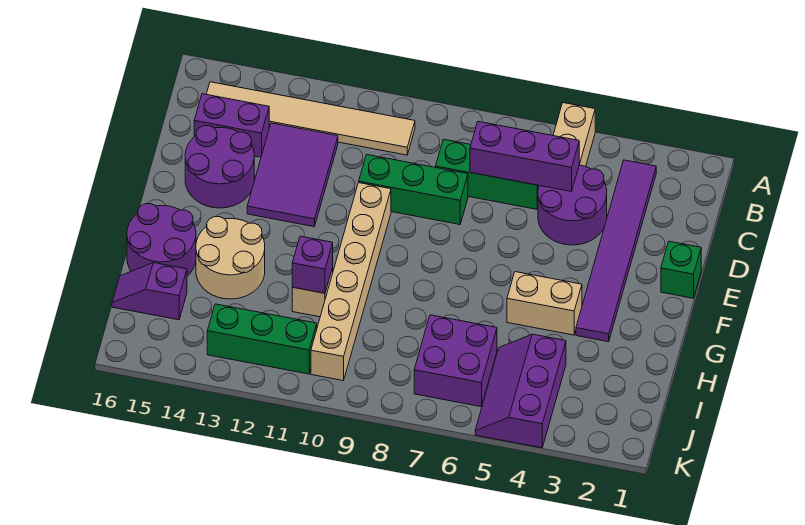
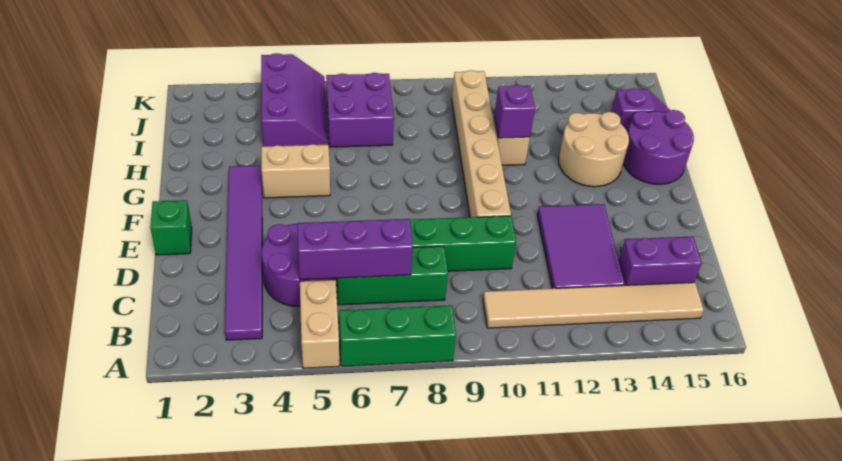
purple 2x2 round brick [185,126,254,208] -> none
green 1x3 brick [207,304,317,374] -> green 1x3 brick moved to [339,305,456,366]

